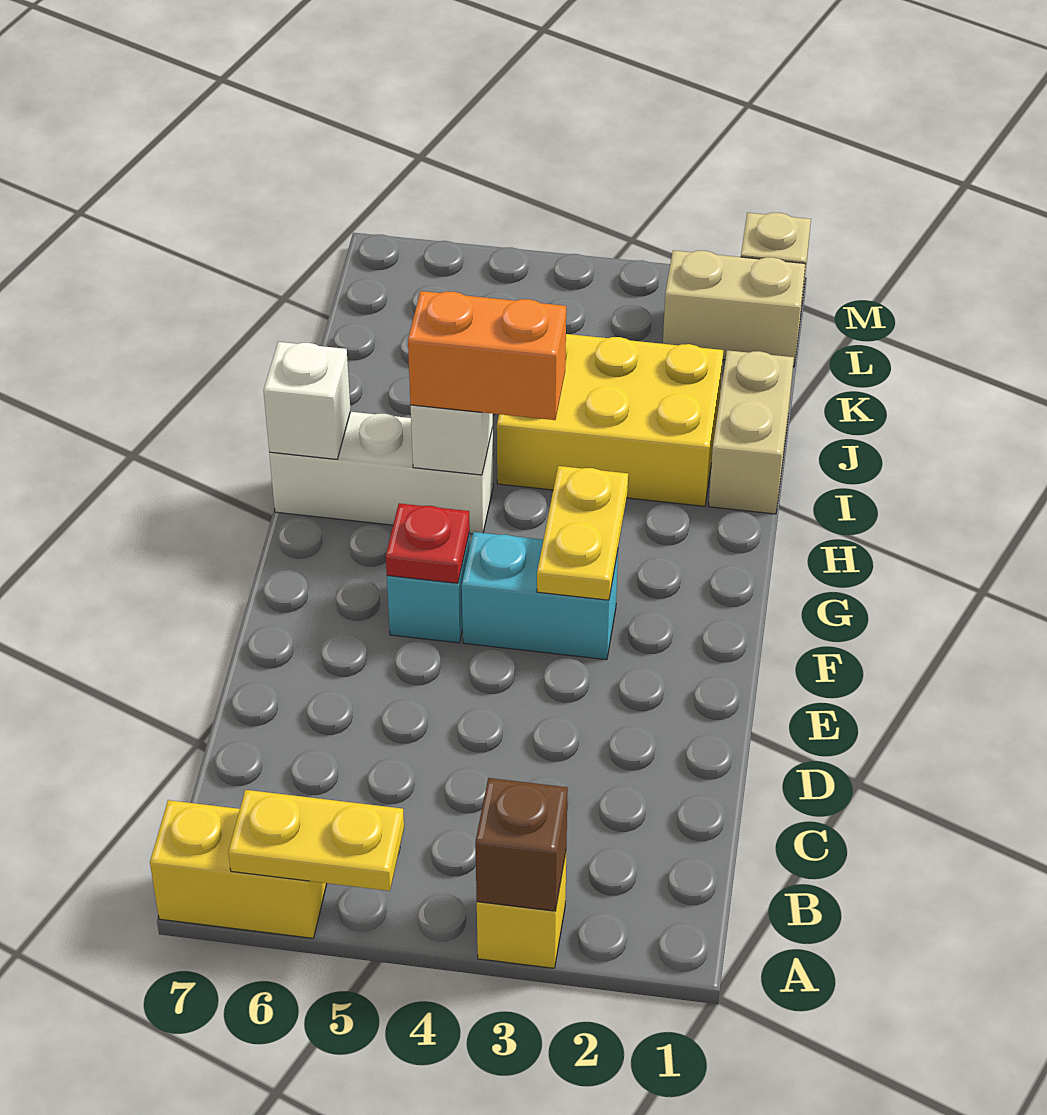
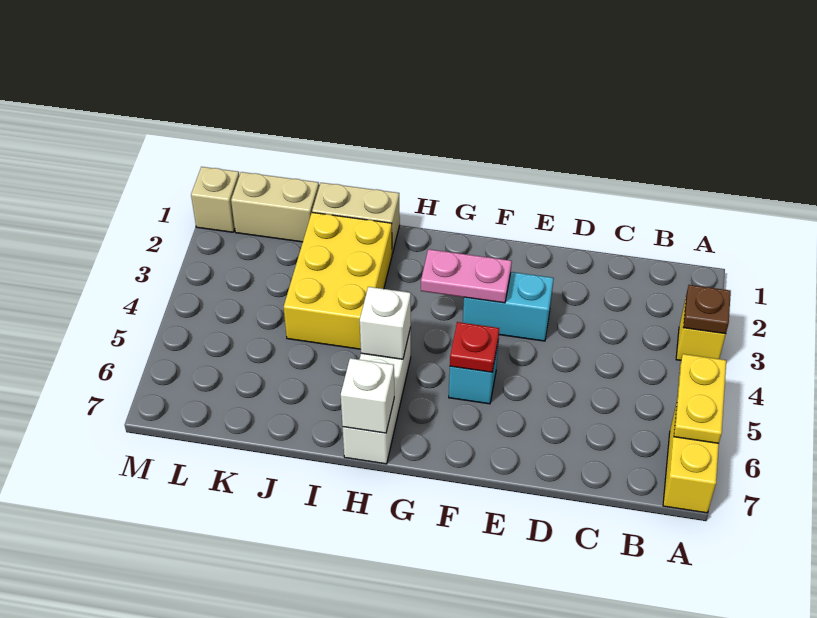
brown 1x1 brick [475,778,568,911] -> brown 1x1 plate [683,285,731,334]
cyan 1x2 brick [462,532,618,660] -> cyan 1x2 brick turned to [463,272,554,341]
yellow 1x2 plate [537,466,628,600] -> pink 1x2 plate [421,249,512,303]
orange 1x2 brick [408,291,566,420] -> none
tan 1x2 brick [663,250,806,367] -> tan 1x2 brick turned to [231,172,319,242]

